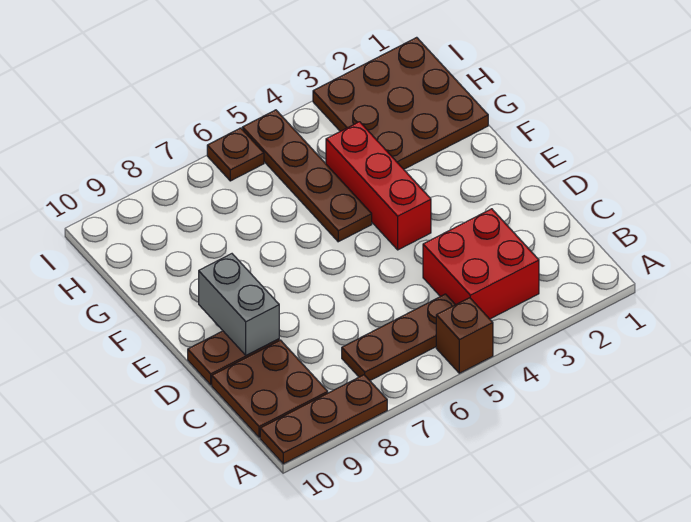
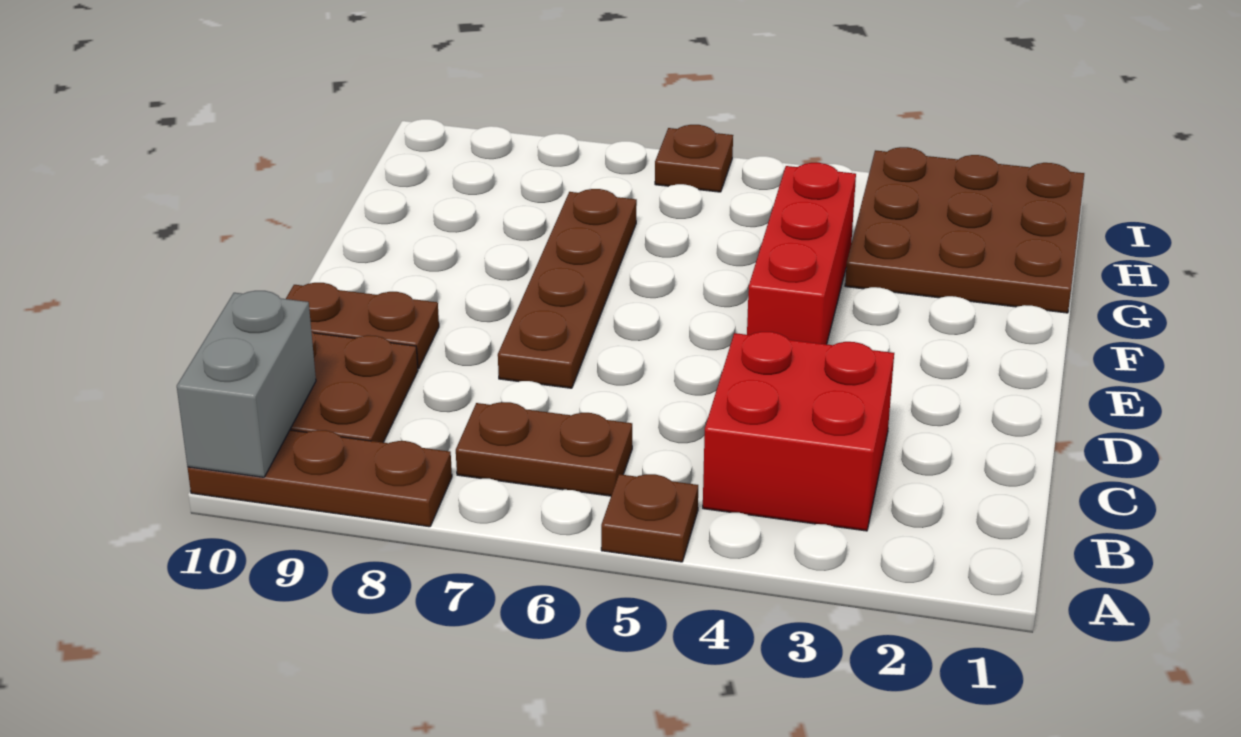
brown 1x1 brick [436,298,493,373] -> brown 1x1 plate [601,474,698,562]
brown 1x3 plate [342,294,455,380] -> brown 1x2 plate [456,402,632,496]
grey 1x2 brick [199,254,279,355] -> grey 1x2 brick moved to [177,291,316,477]
brown 1x4 plate [242,110,372,242] -> brown 1x4 plate moved to [498,189,637,388]

